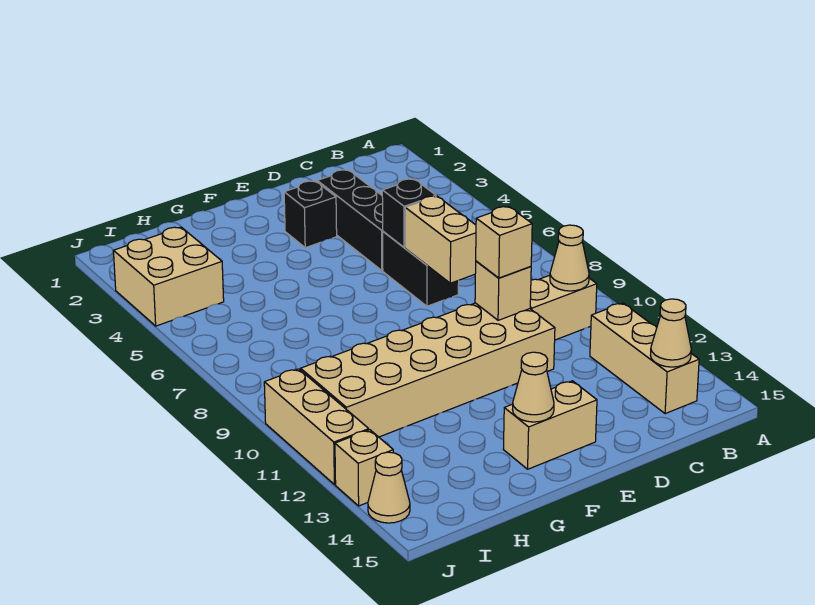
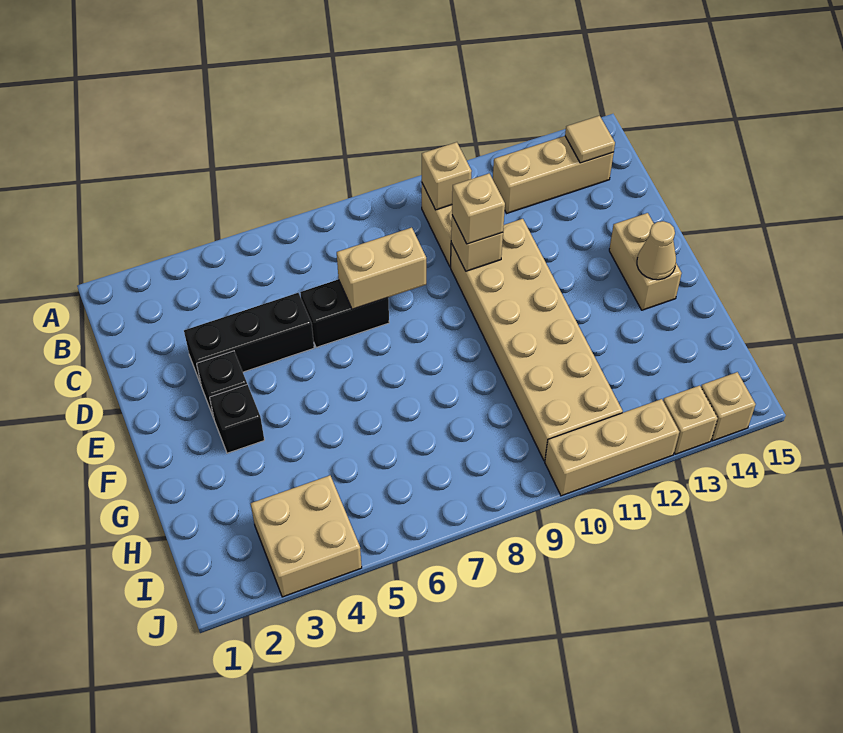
tan 1x1 cone [550,225,589,291] -> tan 1x1 brick [422,142,472,210]
tan 1x1 cone [650,299,691,367] -> tan 1x1 tile [565,116,615,163]
black 1x1 brick [382,179,436,247] -> black 1x1 brick moved to [210,384,264,453]
tan 1x1 cone [368,452,410,523] -> tan 1x1 brick [701,372,756,441]

